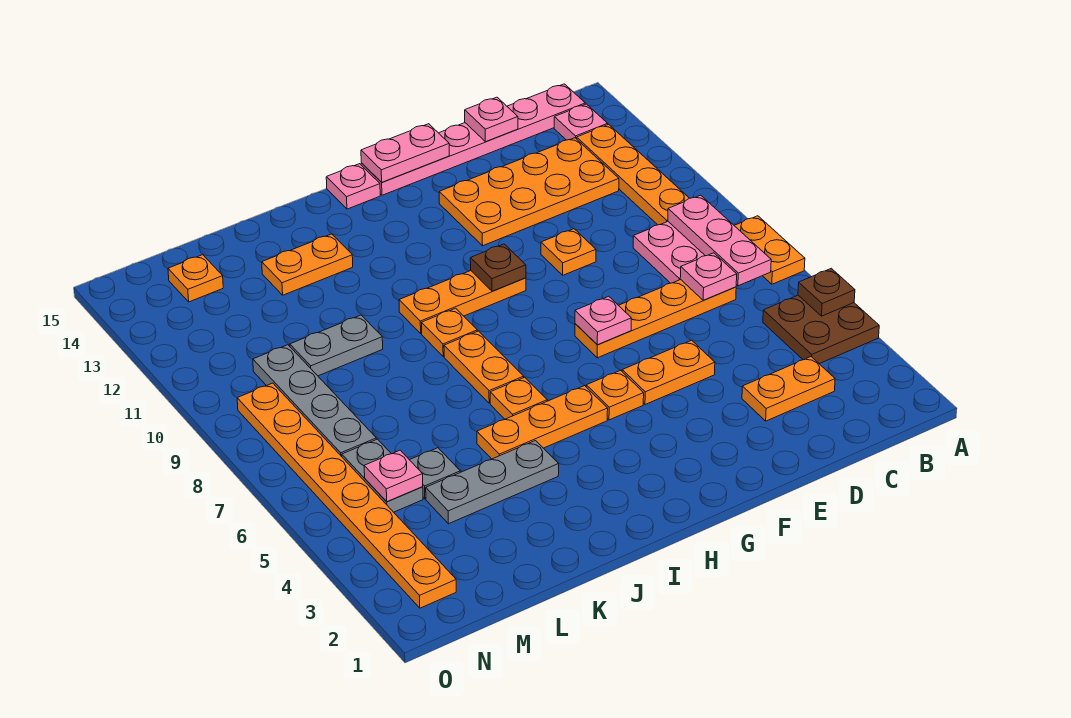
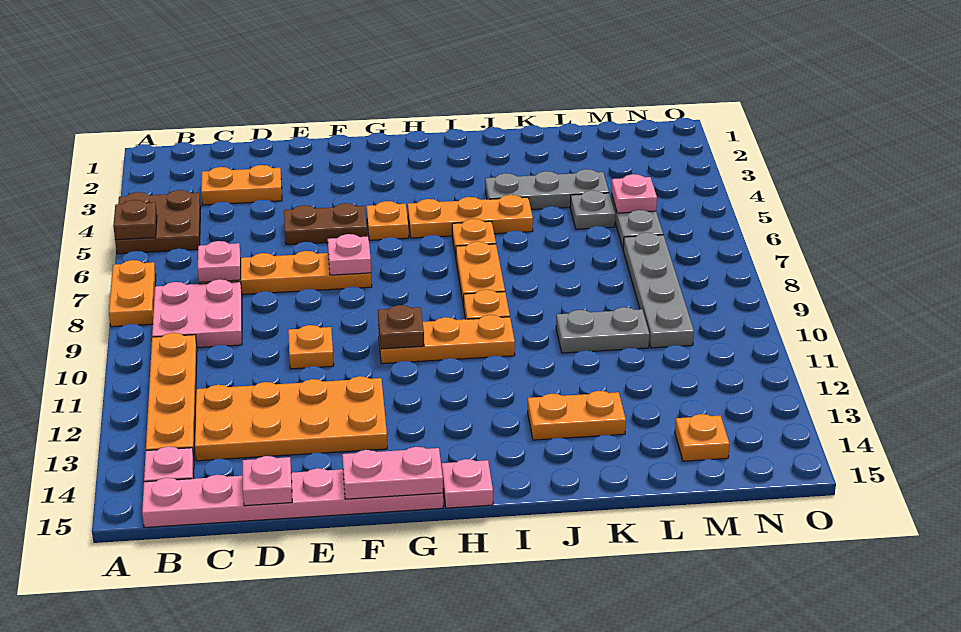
pink 1x3 plate [668,195,771,286] -> none
orange 1x2 plate [622,340,715,405] -> brown 1x2 plate [284,203,367,245]
orange 1x8 plate [237,383,456,608] -> none

